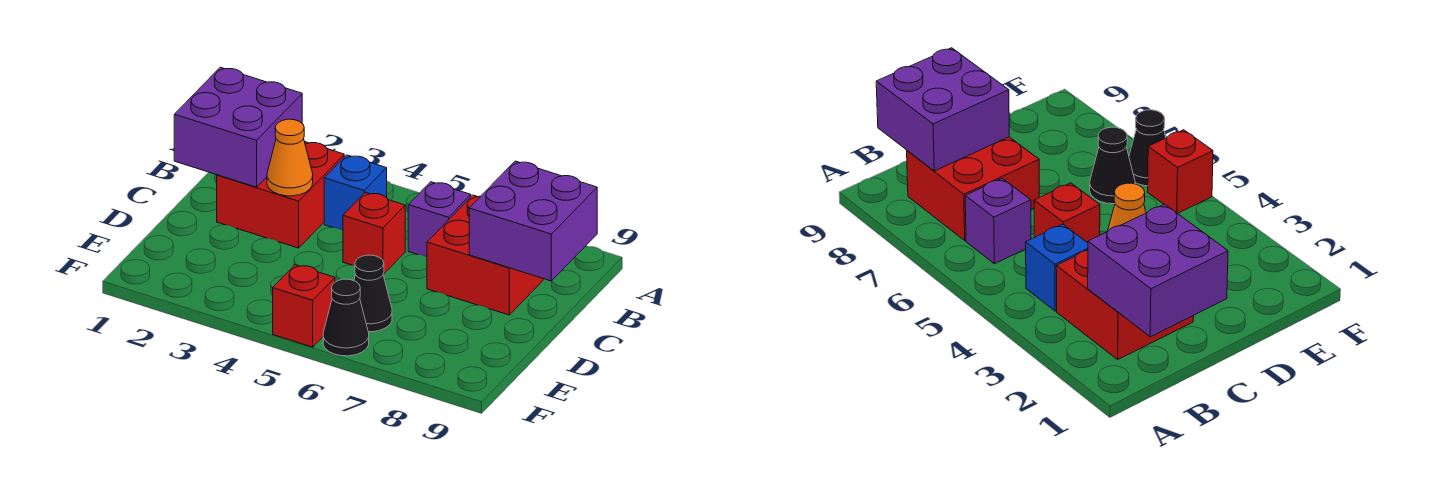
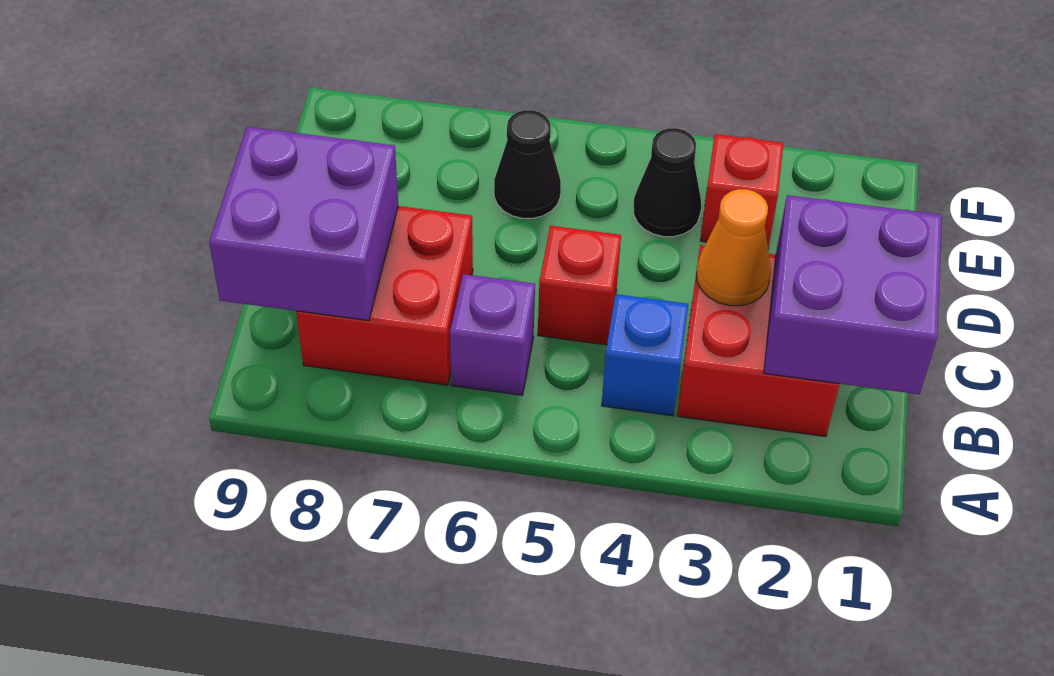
red 1x1 brick [273,265,335,347] -> red 1x1 brick moved to [700,134,783,247]
black 1x1 cone [323,279,369,356] -> black 1x1 cone moved to [633,128,701,237]

